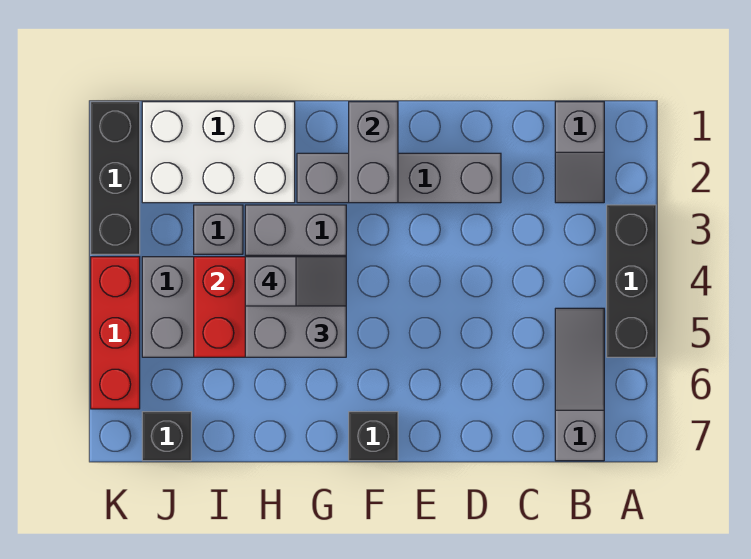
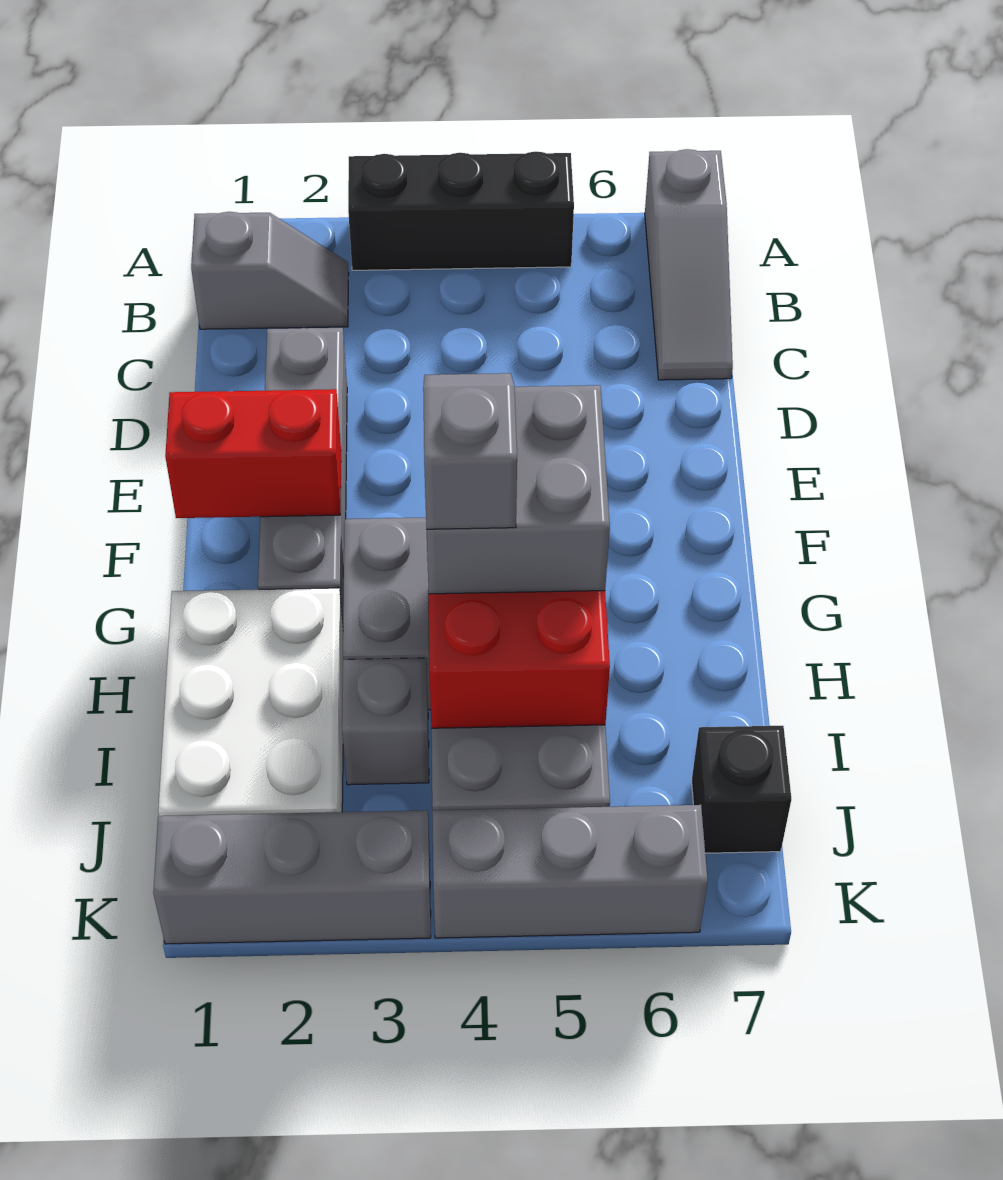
grey 1x3 slope [555,308,604,461] -> grey 1x3 slope turned to [645,149,733,380]
grey 1x2 brick [349,102,398,203] -> red 1x2 brick [165,389,341,518]
black 1x1 brick [349,412,398,461] -> none
black 1x3 brick [91,102,140,254] -> grey 1x3 brick [153,810,431,944]
red 1x3 brick [91,257,140,409] -> grey 1x3 brick [432,805,708,938]

